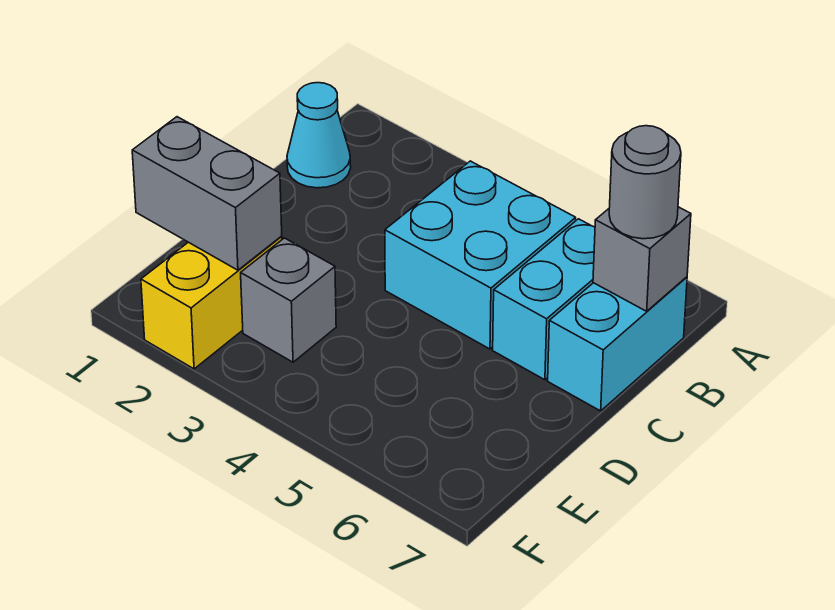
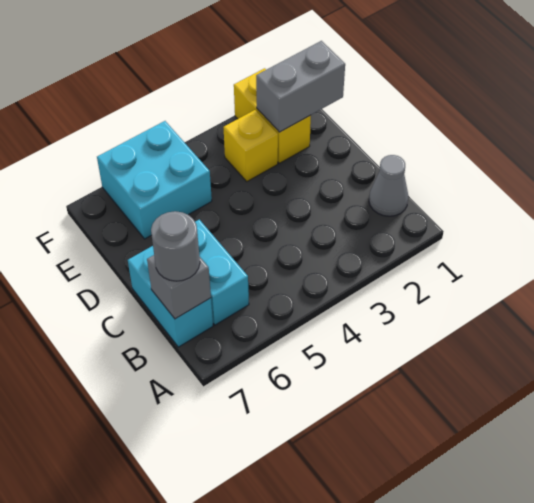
cyan 1x1 cone [287,83,351,188] -> grey 1x1 cone [369,155,408,216]
cyan 2x2 brick [385,161,576,349] -> cyan 2x2 brick moved to [97,121,212,239]
grey 1x1 brick [241,238,336,362] -> yellow 1x1 brick [223,110,278,181]

